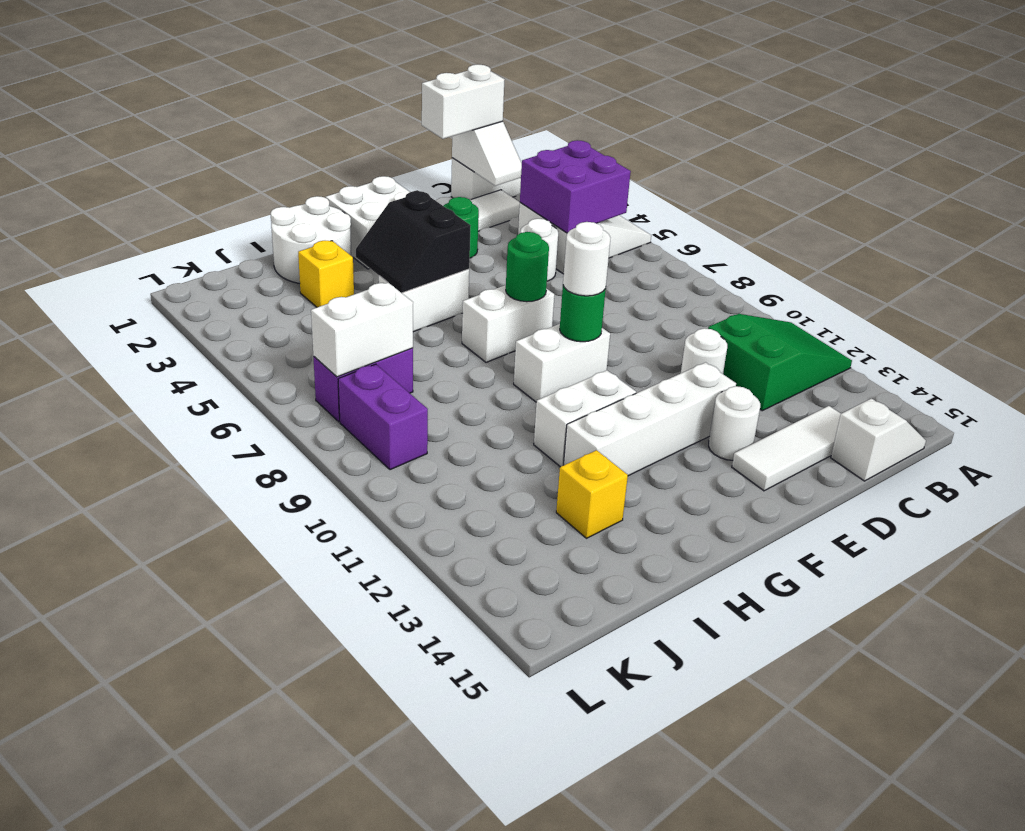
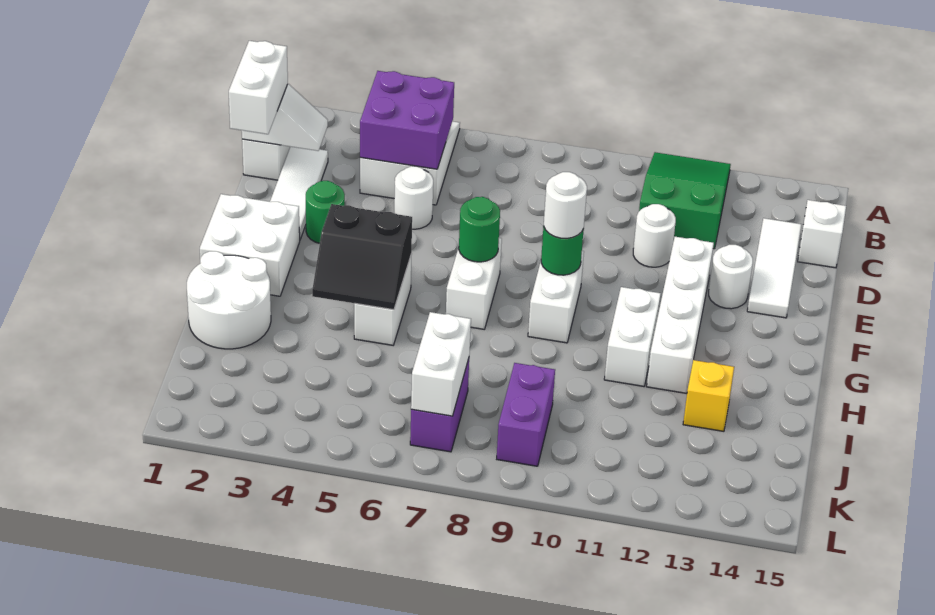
yellow 1x1 brick [298,241,354,307] -> none
purple 1x2 brick [338,364,428,470] -> purple 1x2 brick turned to [497,363,555,466]

